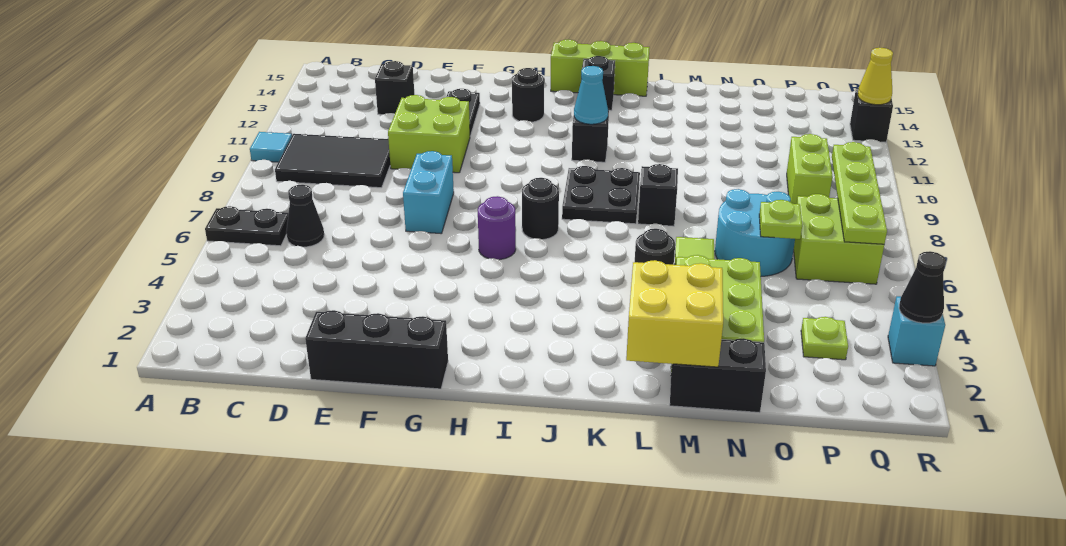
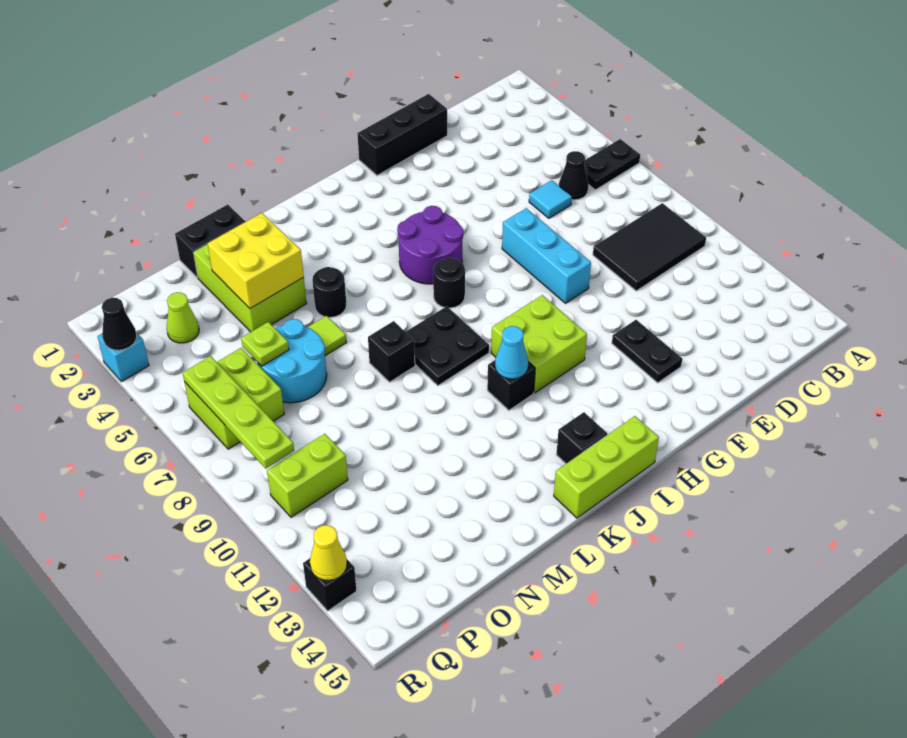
cyan 1x1 tile [250,132,292,162] -> cyan 1x1 tile moved to [529,180,572,218]
black 1x1 brick [375,61,414,115] -> none
lime 2x2 brick [388,95,470,173] -> lime 2x2 brick moved to [491,295,587,393]
cyan 1x2 brick [403,151,454,234] -> cyan 1x3 brick [502,208,591,303]
purple 1x1 round brick [478,196,516,260] -> purple 2x2 round brick [397,206,463,284]
black 1x1 round brick [512,68,544,122] -> none
yellow 2x2 brick [626,260,723,367] -> yellow 2x2 brick moved to [207,213,304,308]
lime 1x1 plate [801,317,848,360] -> lime 1x1 cone [167,292,199,343]
lime 1x2 brick [787,134,833,204] -> lime 1x2 brick turned to [267,434,348,517]

